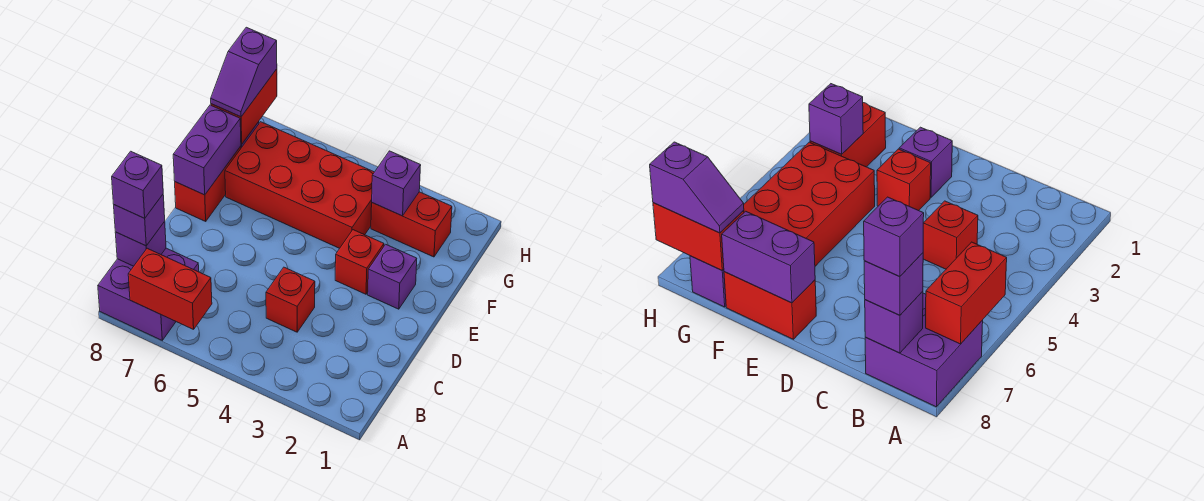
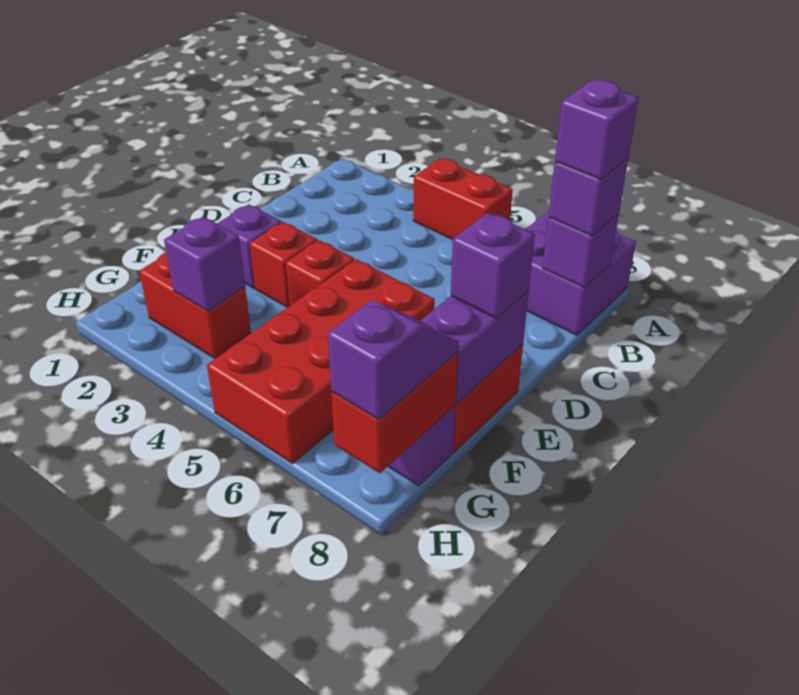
red 1x2 brick [128,248,212,329] -> red 1x2 brick moved to [413,158,513,240]
red 1x1 brick [266,267,315,332] -> red 1x1 brick moved to [286,240,354,305]
none -> purple 1x1 brick [451,213,535,318]
red 2x4 brick [225,122,374,248] -> red 2x4 brick turned to [207,259,435,464]

